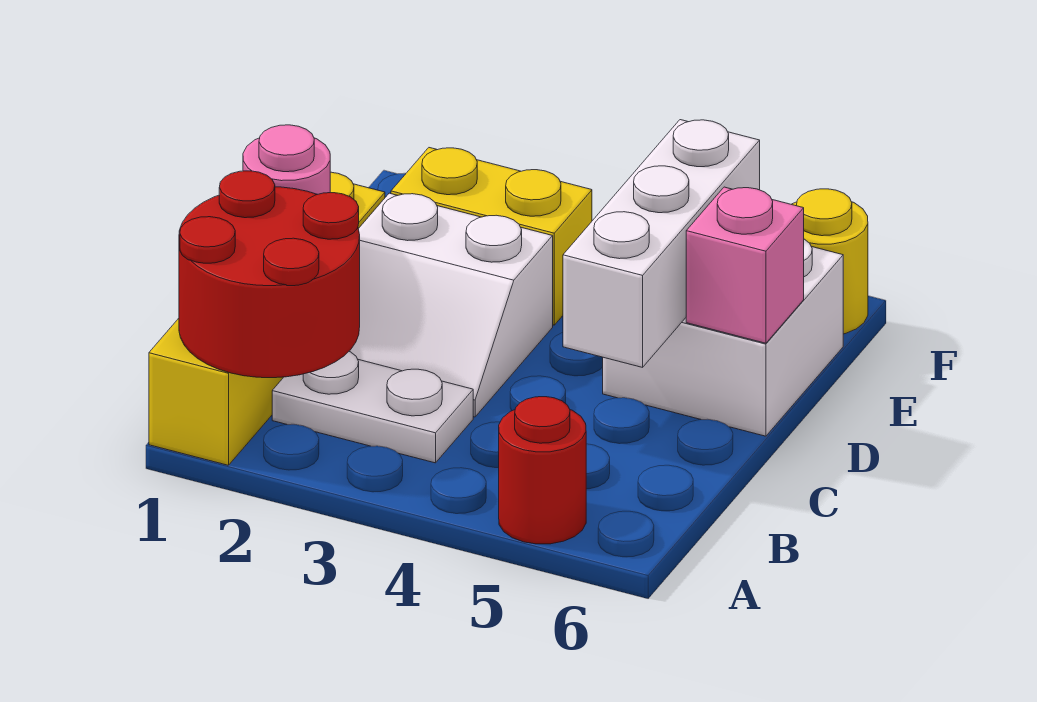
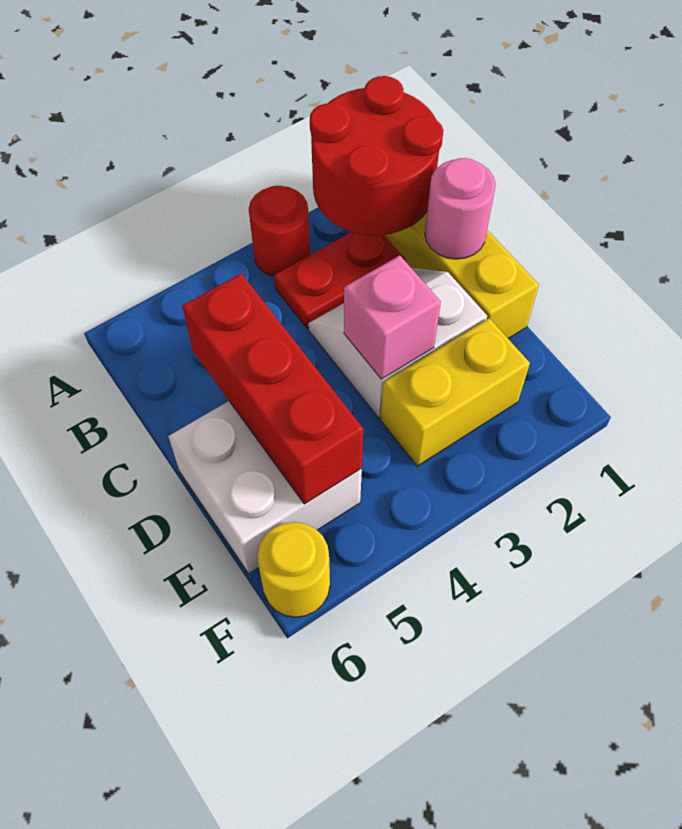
red 1x1 round brick [499,397,586,544] -> red 1x1 round brick moved to [249,186,310,277]
white 1x2 plate [272,352,473,463] -> red 1x2 plate [274,232,405,328]
white 1x3 brick [563,120,760,367] -> red 1x3 brick [182,274,363,504]
pink 1x1 brick [686,187,804,343] -> pink 1x1 brick moved to [344,256,441,379]

